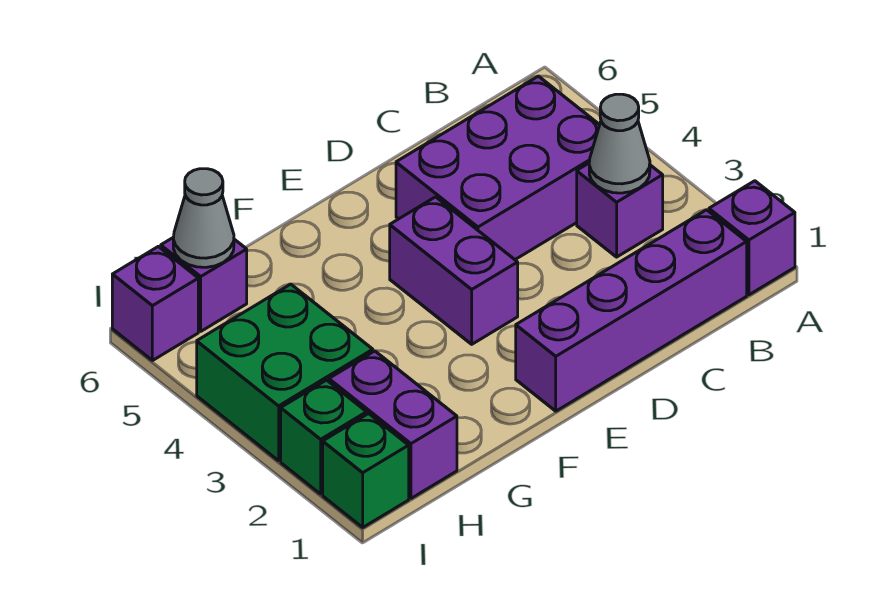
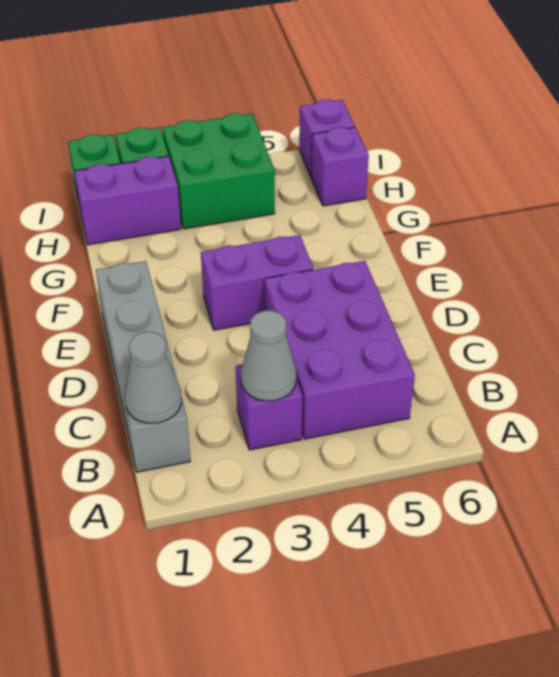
purple 1x1 brick [709,181,795,295] -> none
purple 1x4 brick [516,210,747,411] -> grey 1x4 brick [96,261,190,472]
grey 1x1 cone [173,169,234,267] -> grey 1x1 cone moved to [125,332,182,423]

